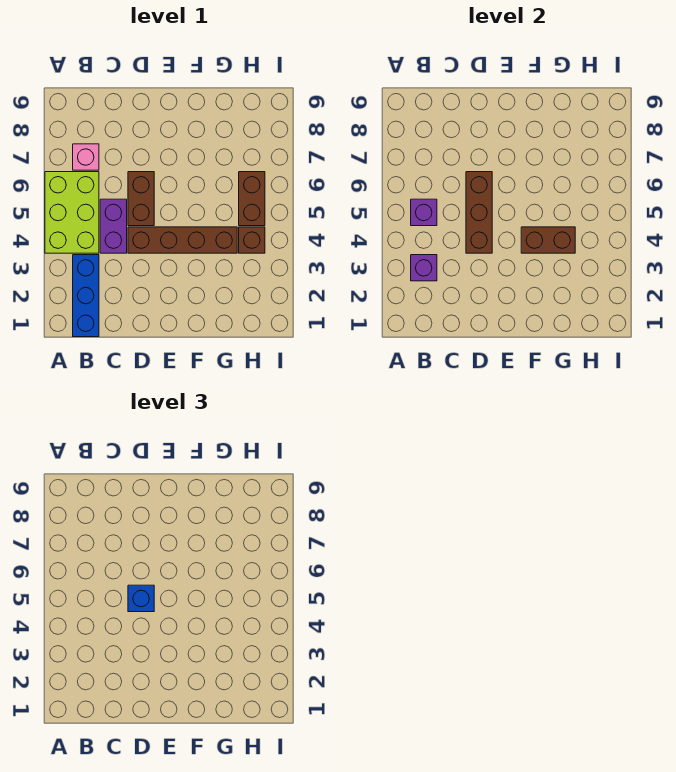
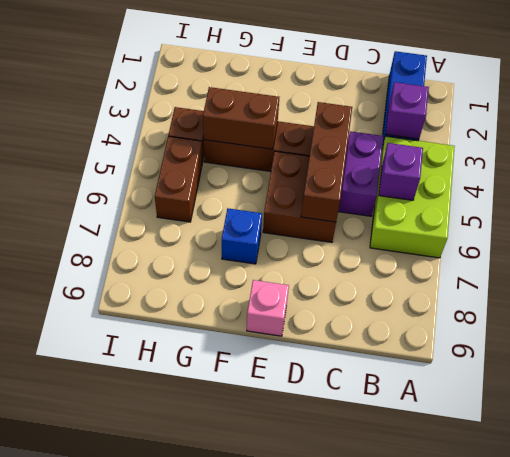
pink 1x1 brick [73,144,99,170] -> pink 1x1 brick moved to [247,280,289,336]
brown 1x2 brick [128,172,154,226] -> brown 2x2 brick [263,151,336,242]
blue 1x1 brick [128,585,154,612] -> blue 1x1 brick moved to [222,208,262,264]

